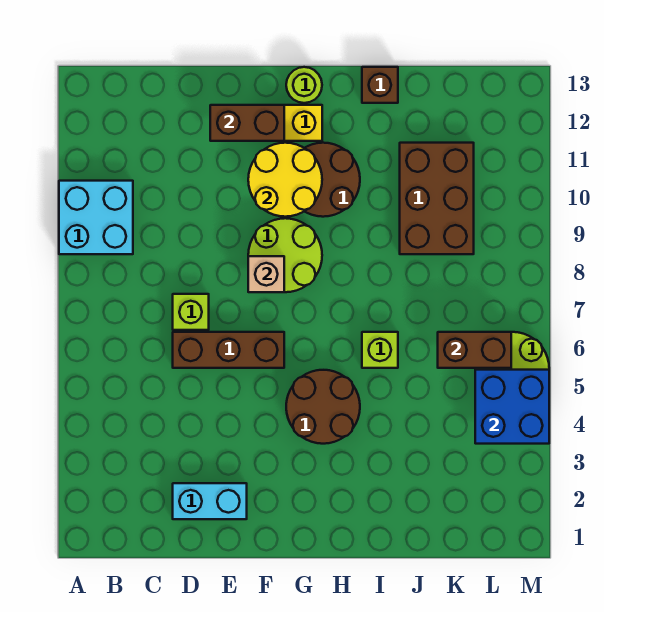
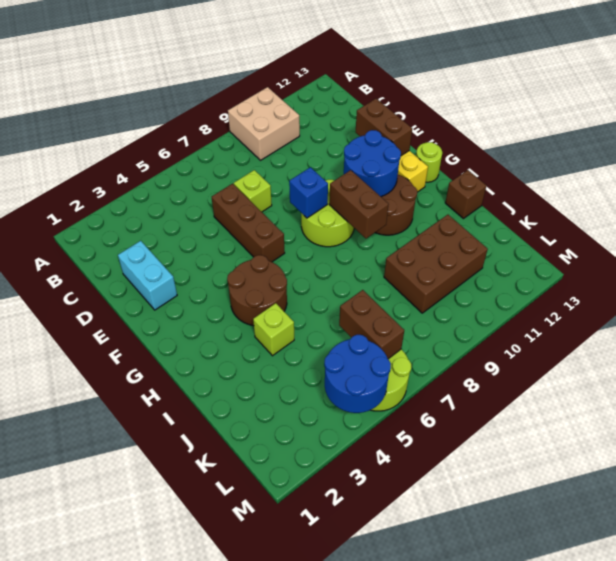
cyan 2x2 brick [59,181,133,254] -> tan 2x2 brick [228,87,300,160]
tan 1x1 brick [248,256,284,292] -> blue 1x1 brick [289,167,328,218]
yellow 2x2 round brick [248,143,322,217] -> blue 2x2 round brick [344,130,401,196]
none -> brown 1x2 brick [329,170,389,238]
lime 1x1 brick [362,332,398,368] -> lime 1x1 brick moved to [253,303,294,356]
blue 2x2 brick [475,370,549,444] -> blue 2x2 round brick [324,335,391,413]

